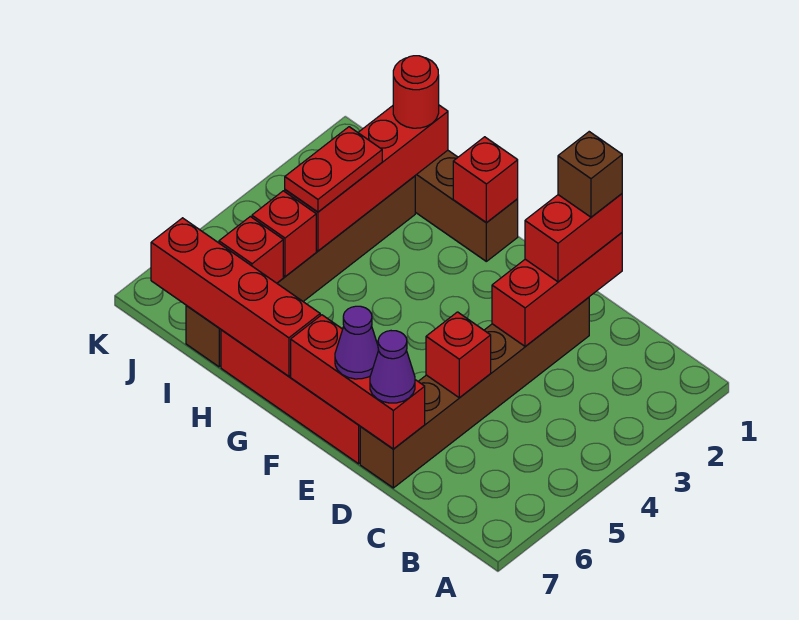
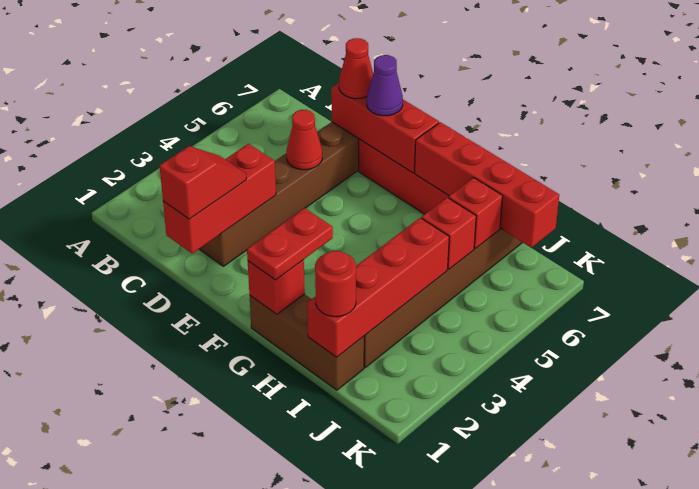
red 1x2 brick [525,194,622,282] -> red 1x2 slope [160,146,246,219]
brown 1x1 brick [558,132,622,217] -> none
red 1x1 brick [426,312,491,398] -> red 1x1 cone [286,110,322,170]
purple 1x1 cone [370,331,415,403] -> red 1x1 cone [339,38,373,99]
red 1x2 plate [285,127,382,212] -> red 1x2 plate moved to [247,208,333,280]

